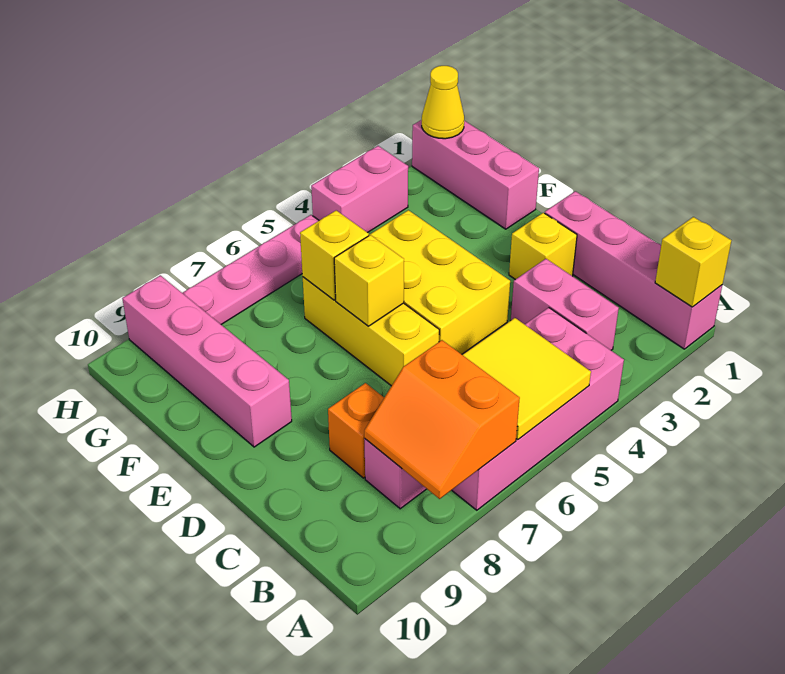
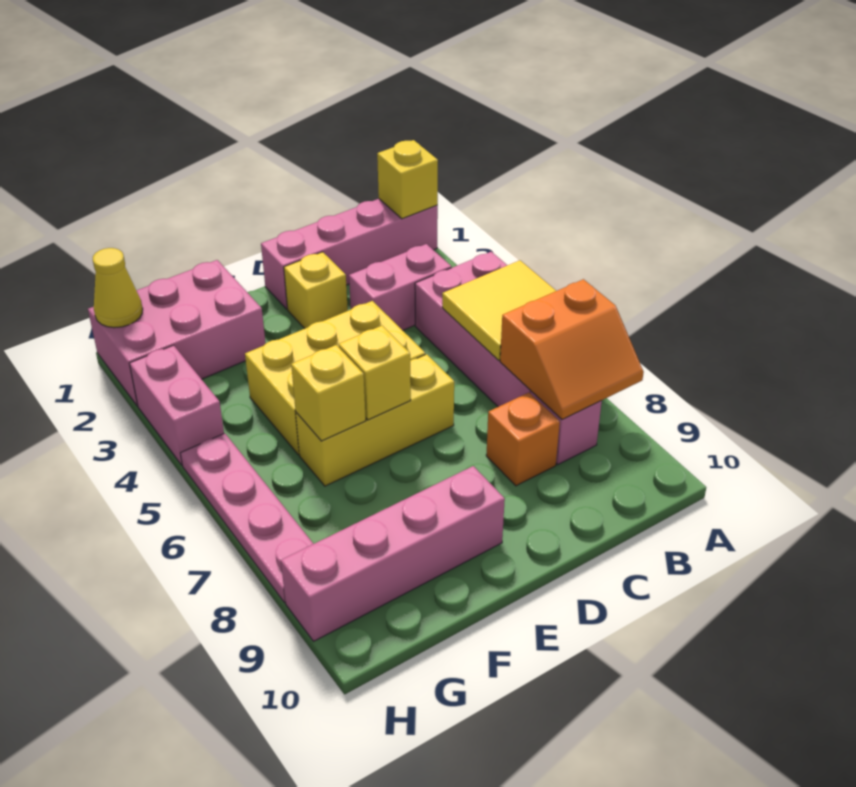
pink 1x3 brick [412,120,539,229] -> pink 2x3 brick [88,260,266,406]

